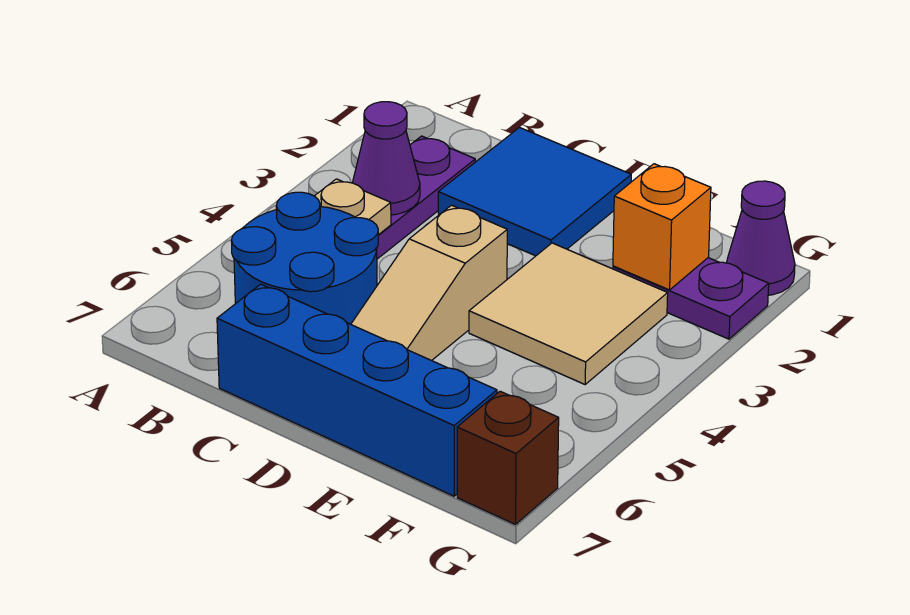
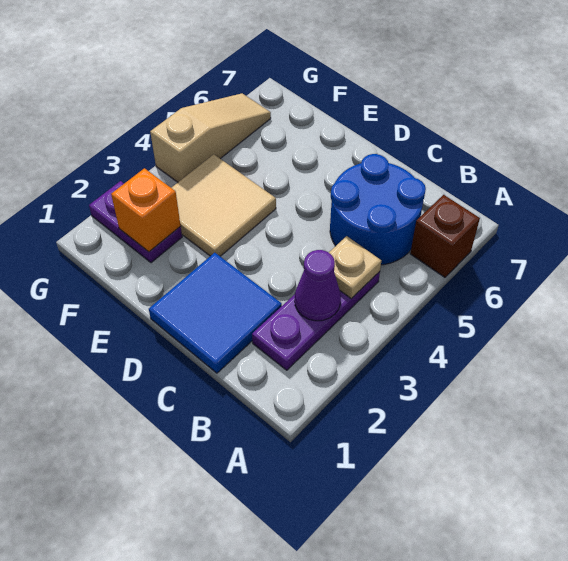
blue 1x4 brick [217,284,497,496] -> none
tan 1x3 slope [351,205,507,361] -> tan 1x3 slope moved to [150,93,271,182]
purple 1x1 cone [727,181,795,295] -> none
brown 1x1 brick [457,391,559,524] -> brown 1x1 brick moved to [410,195,480,277]

